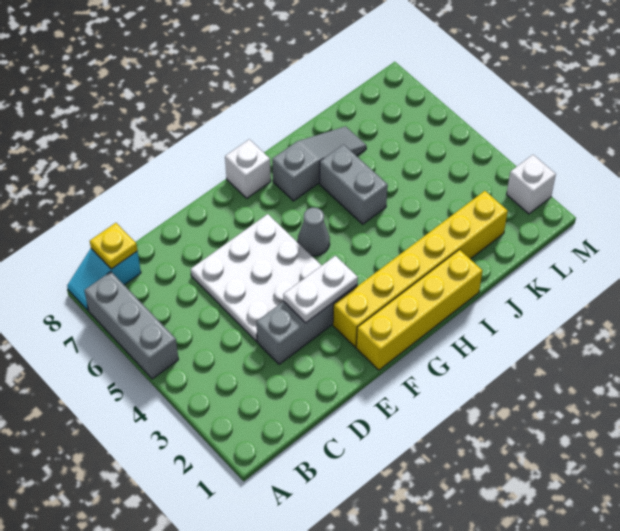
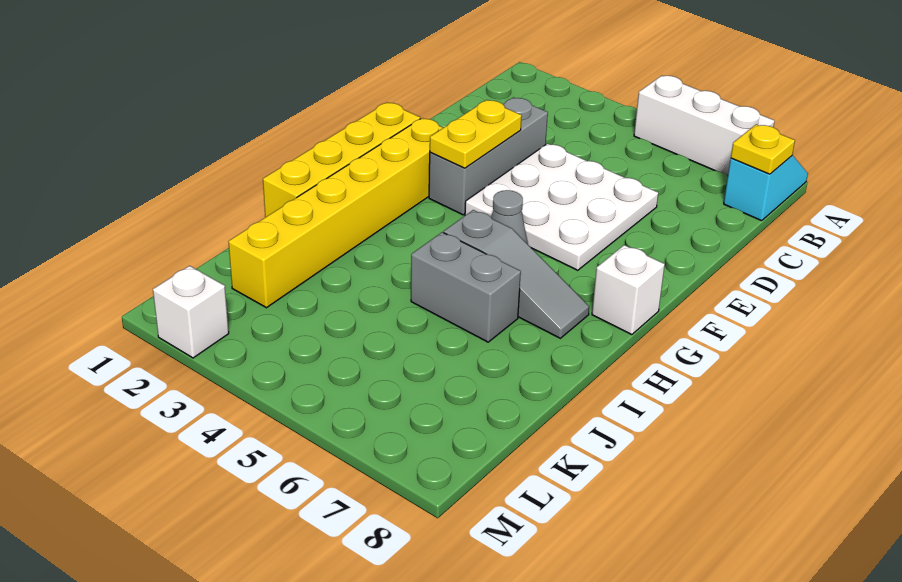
grey 1x3 brick [84,272,179,379] -> white 1x3 brick [634,76,774,176]
white 1x2 plate [283,256,358,323] -> yellow 1x2 plate [430,100,522,168]
grey 1x3 slope [272,126,366,201] -> grey 1x3 slope turned to [444,210,589,338]

